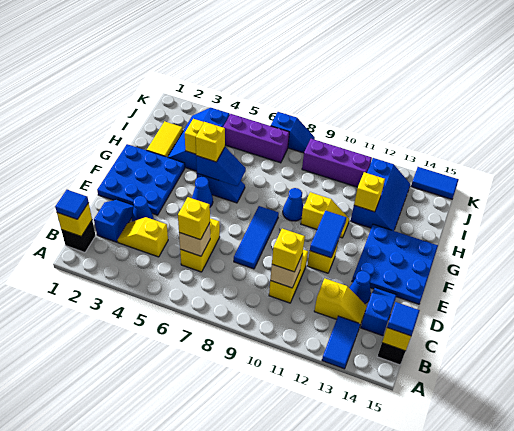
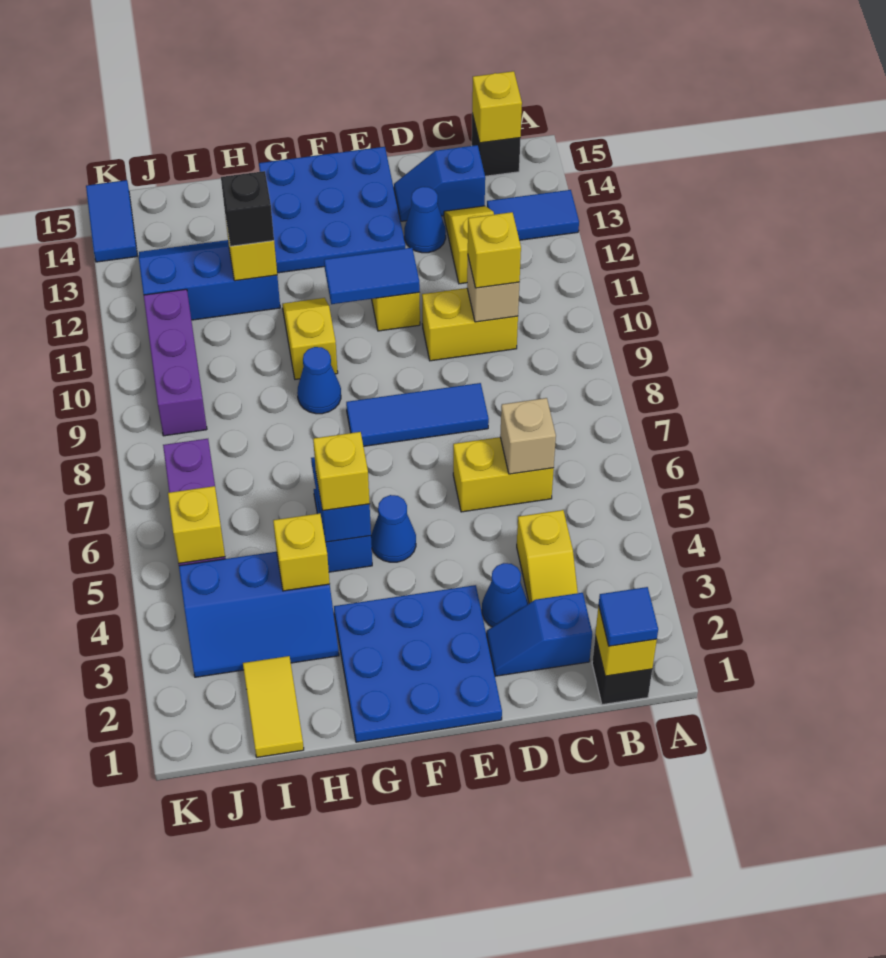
blue 1x1 tile [387,302,420,336] -> none
yellow 1x1 brick [178,197,210,240] -> yellow 1x1 brick moved to [168,486,225,563]
yellow 1x2 tile [147,121,183,157] -> yellow 1x2 tile turned to [243,656,304,757]
none -> black 1x1 brick [221,171,274,246]
blue 1x2 slope [271,112,315,153] -> none

